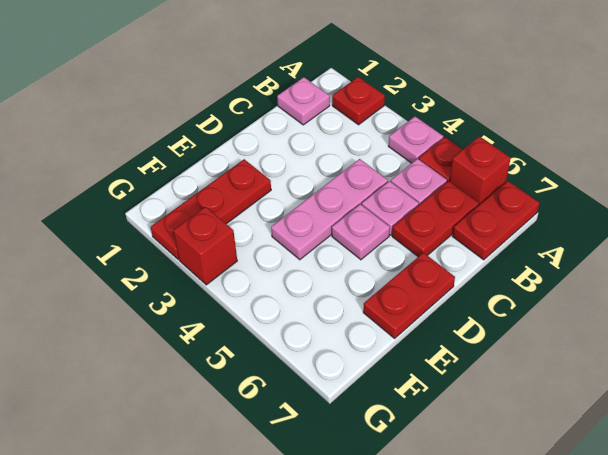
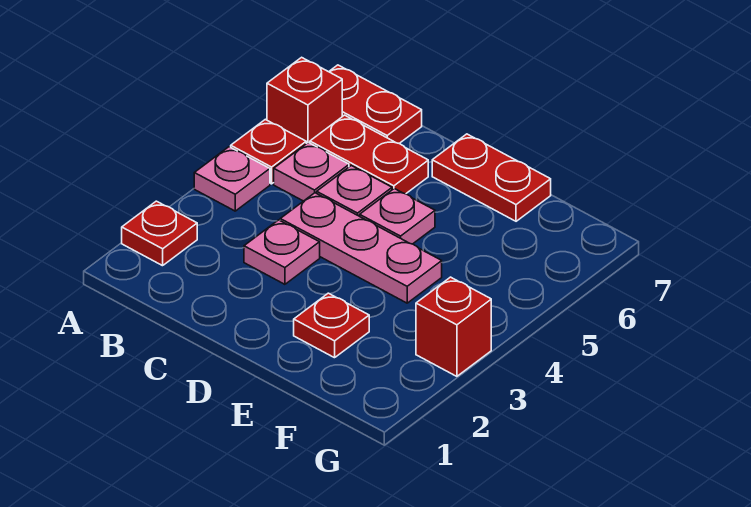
pink 1x1 plate [277,77,330,125] -> pink 1x1 plate moved to [244,220,320,284]
red 1x3 plate [150,159,271,260] -> red 1x1 plate [294,293,369,358]

